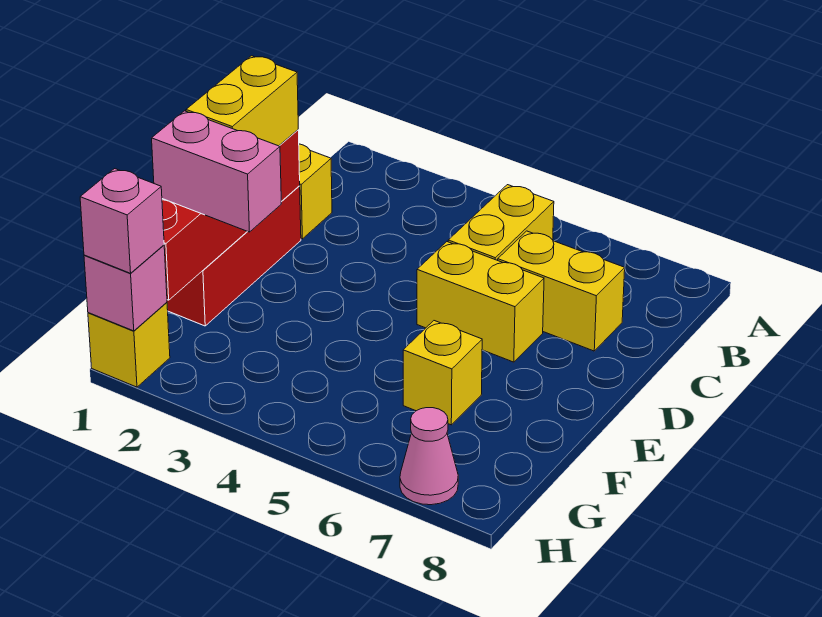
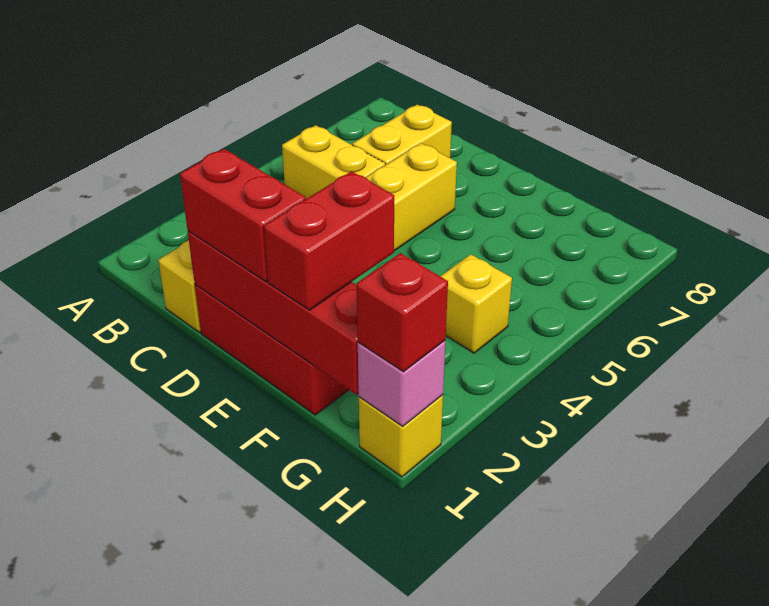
yellow 1x2 brick [186,56,298,146] -> red 1x2 brick [180,149,306,282]
pink 1x2 brick [152,111,281,232] -> red 1x2 brick [264,171,394,310]
yellow 1x1 brick [403,321,482,425] -> yellow 1x1 brick moved to [440,254,512,353]
pink 1x1 brick [80,169,164,273] -> red 1x1 brick [356,253,448,372]
pink 1x1 cone [400,408,458,505] -> none

